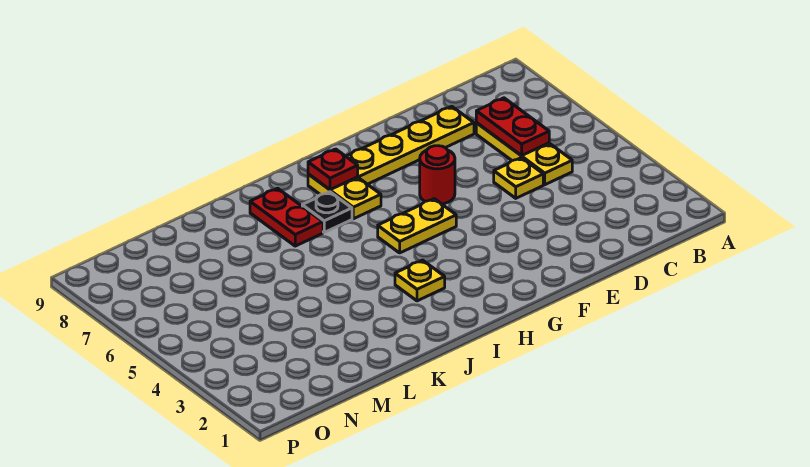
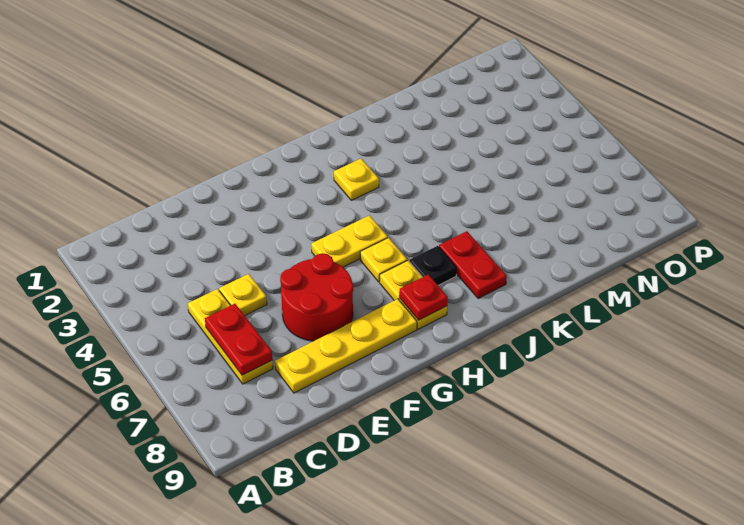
red 1x1 round brick [420,146,455,204] -> red 2x2 round brick [280,253,353,341]
none -> yellow 1x1 plate [360,238,407,282]

